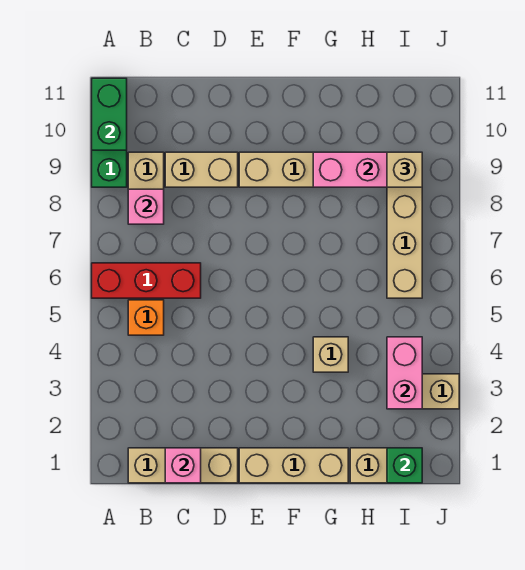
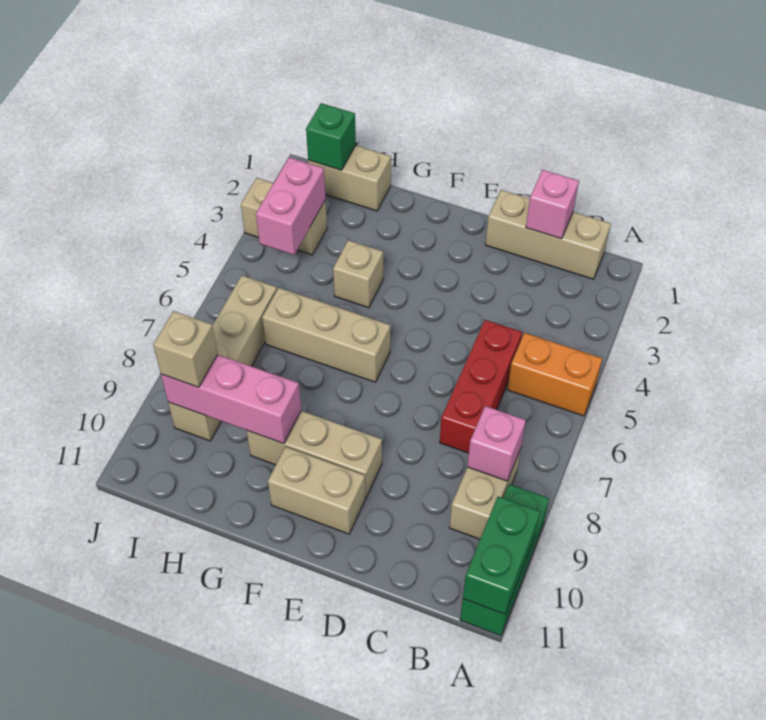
red 1x3 brick [92,263,201,298] -> red 1x3 brick turned to [440,320,522,453]
orange 1x1 brick [128,300,164,335] -> orange 1x2 brick [507,333,602,416]
tan 1x2 brick [165,152,238,187] -> tan 1x2 brick moved to [268,447,366,534]
tan 1x3 brick [239,448,348,483] -> tan 1x3 brick moved to [262,288,390,382]

